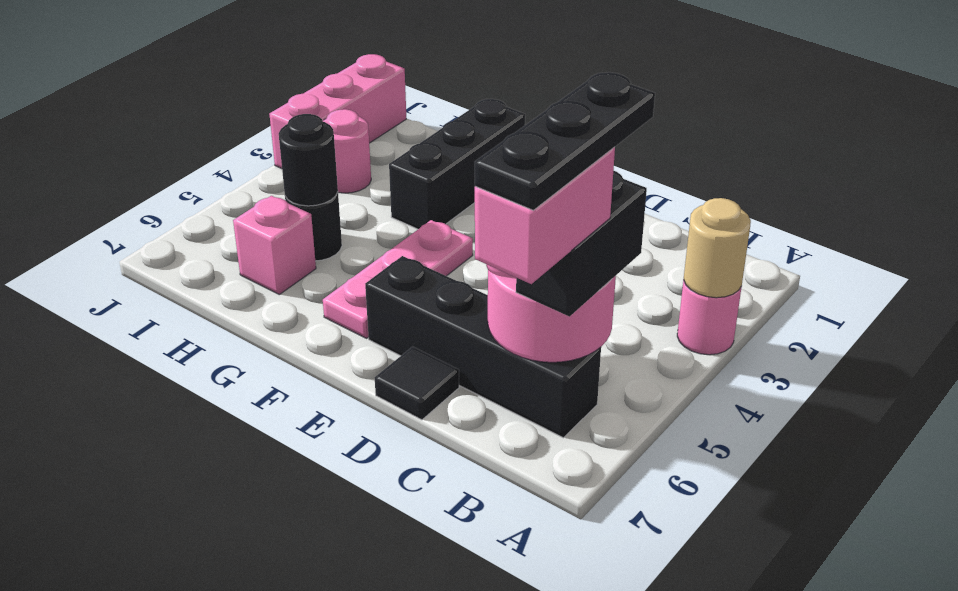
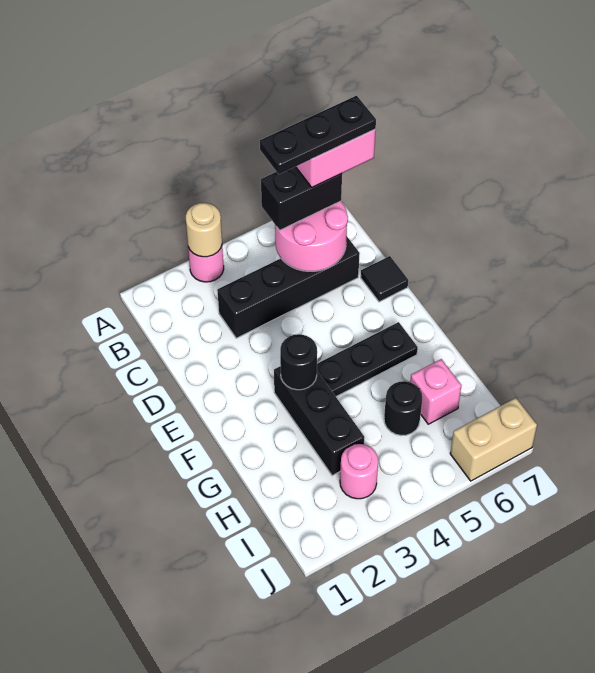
black 1x4 brick [365,256,601,438] -> black 1x4 brick turned to [217,236,360,338]
pink 1x3 plate [323,220,473,338] -> black 1x3 plate [317,322,418,396]
black 1x3 brick [389,99,525,229] -> black 1x3 brick turned to [274,366,364,476]
black 1x1 round brick [279,114,338,206] -> black 1x1 round brick moved to [280,334,317,390]
pink 1x3 brick [269,54,406,169] -> none
none -> tan 1x2 brick [450,398,537,481]

